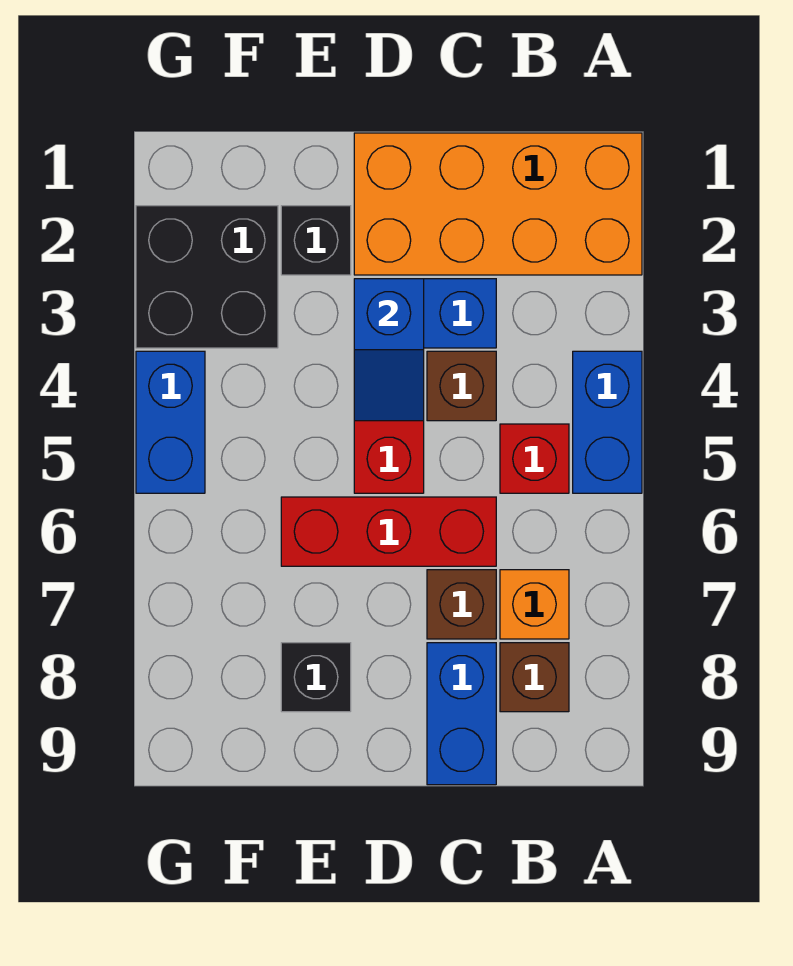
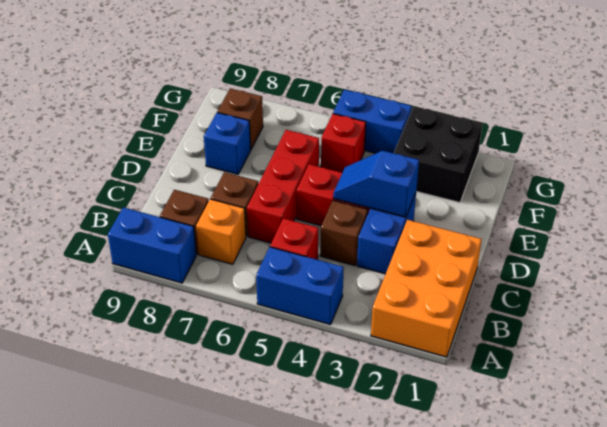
orange 2x4 brick [354,133,642,275] -> orange 2x3 brick [371,220,482,357]
blue 1x2 brick [427,643,496,785] -> blue 1x2 brick moved to [108,207,196,283]
black 1x1 brick [281,206,351,275] -> none
black 1x1 brick [281,643,351,712] -> blue 1x1 brick [204,113,251,174]
none -> red 1x1 brick [321,114,366,173]
none -> brown 1x1 brick [217,88,263,149]

